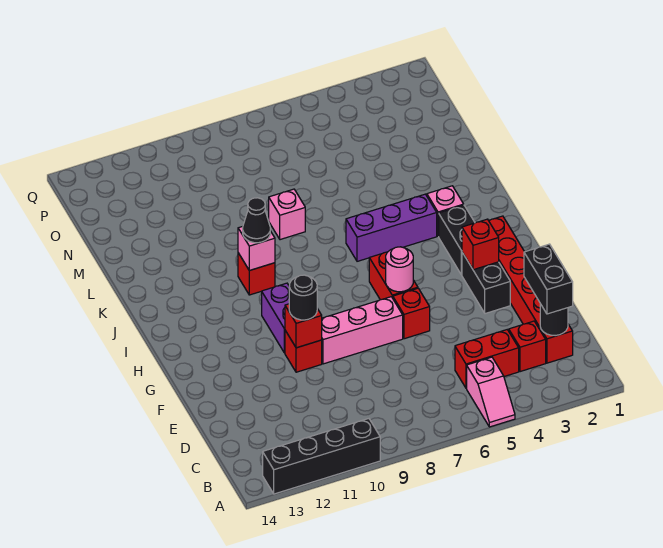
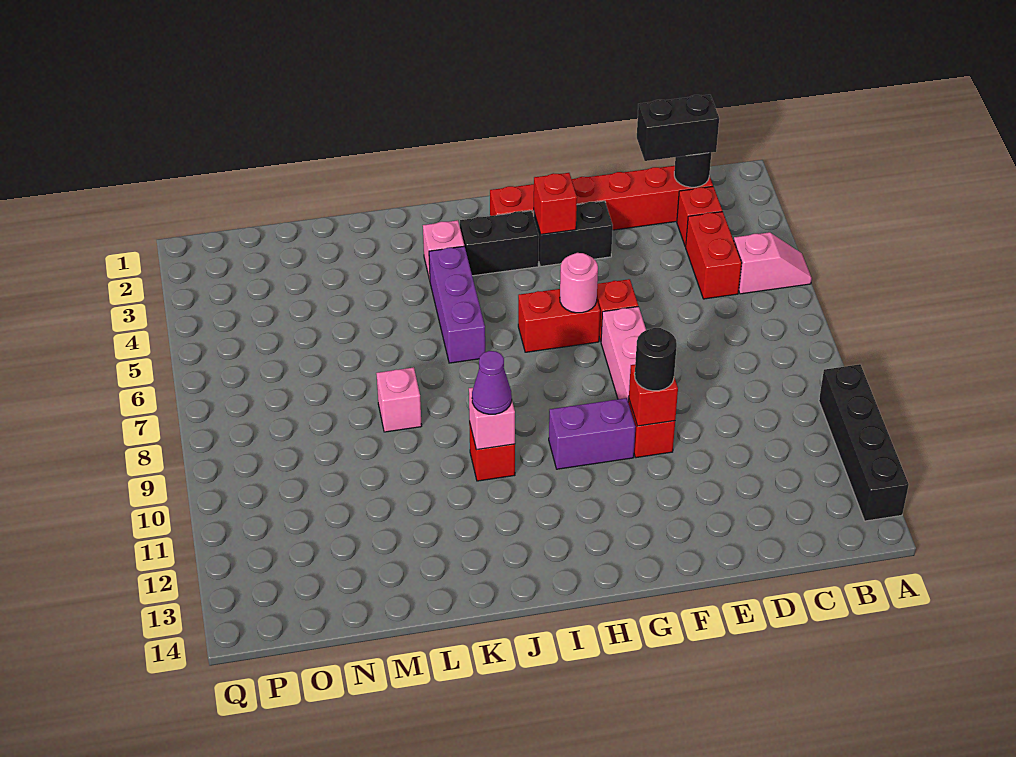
black 1x1 cone [243,198,270,243] -> purple 1x1 cone [472,351,512,414]

